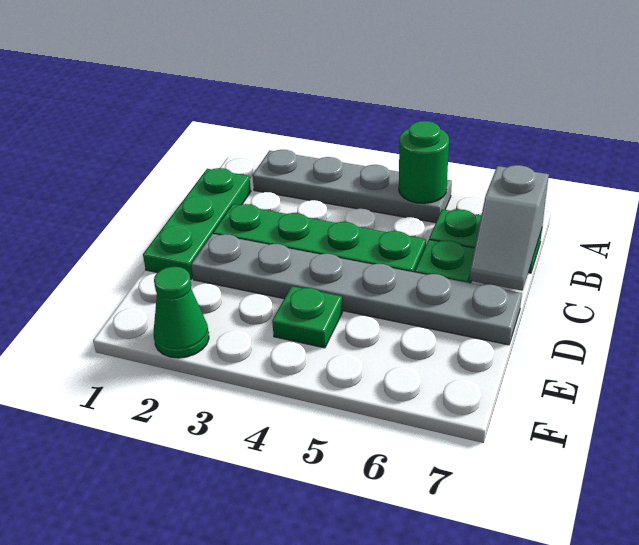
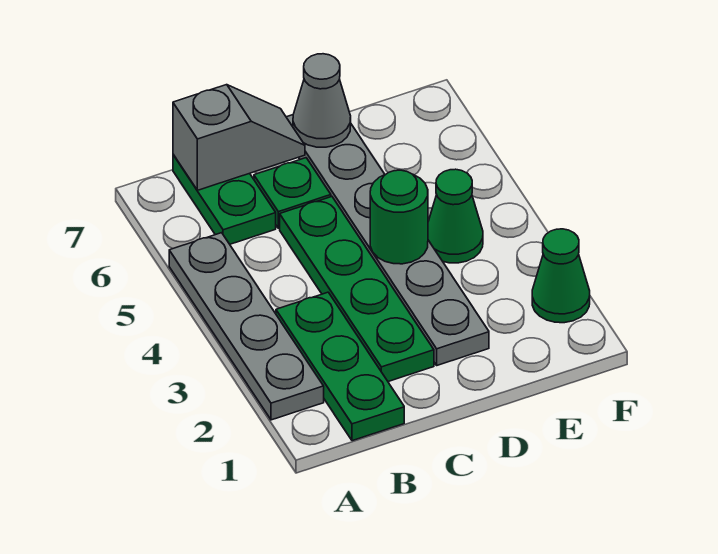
green 1x1 round brick [399,121,449,203] -> green 1x1 round brick moved to [370,170,428,264]
green 1x3 plate [143,168,251,279] -> green 1x3 plate turned to [276,292,404,441]
none -> grey 1x1 cone [293,54,351,147]
green 1x1 plate [272,286,342,348] -> green 1x1 cone [428,169,483,263]

